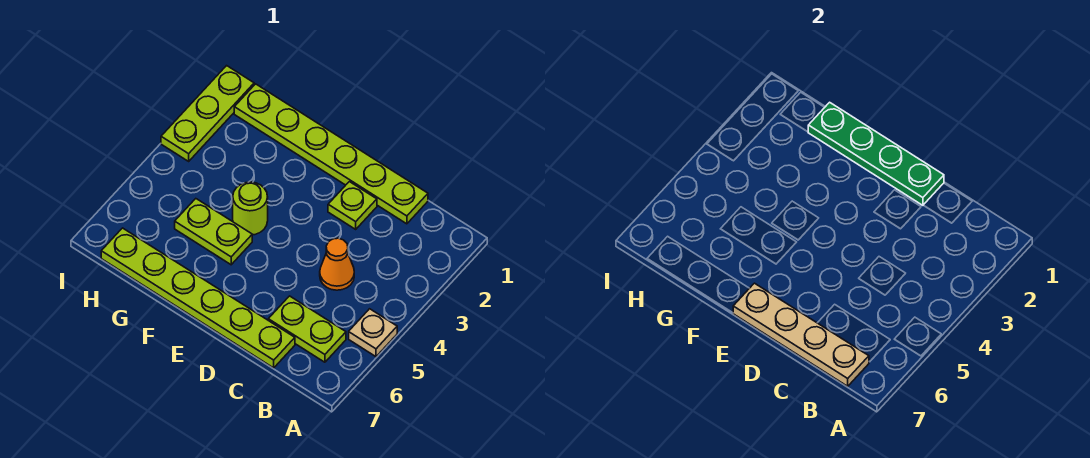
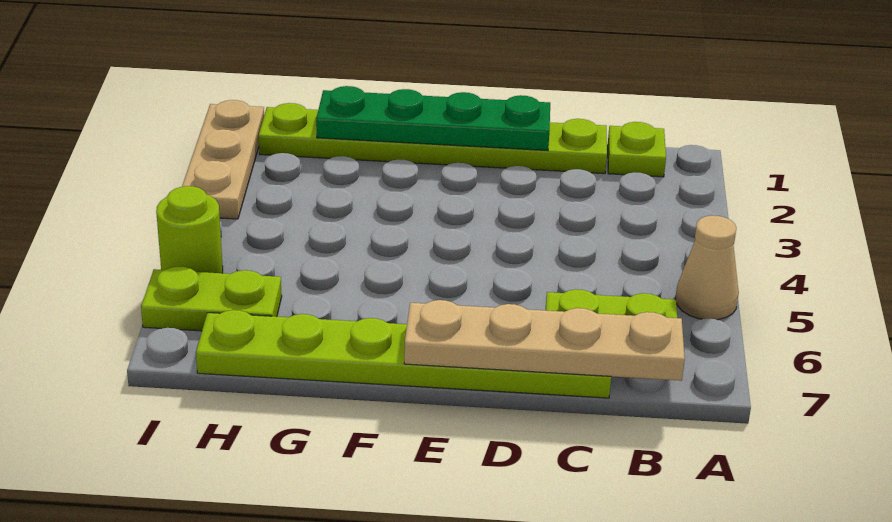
tan 1x1 plate [349,309,397,357] -> tan 1x1 cone [675,216,739,320]
orange 1x1 cone [320,238,354,290] -> none
lime 1x1 plate [328,182,377,229] -> lime 1x1 plate moved to [608,122,666,177]
lime 1x1 round brick [233,182,268,235] -> lime 1x1 round brick moved to [156,186,223,273]
lime 1x2 plate [175,199,252,265] -> lime 1x2 plate moved to [141,267,282,331]
lime 1x3 plate [161,66,254,161] -> tan 1x3 plate [182,100,264,219]

